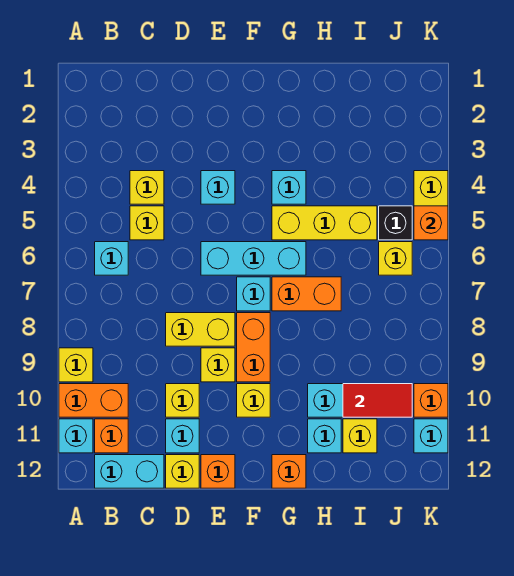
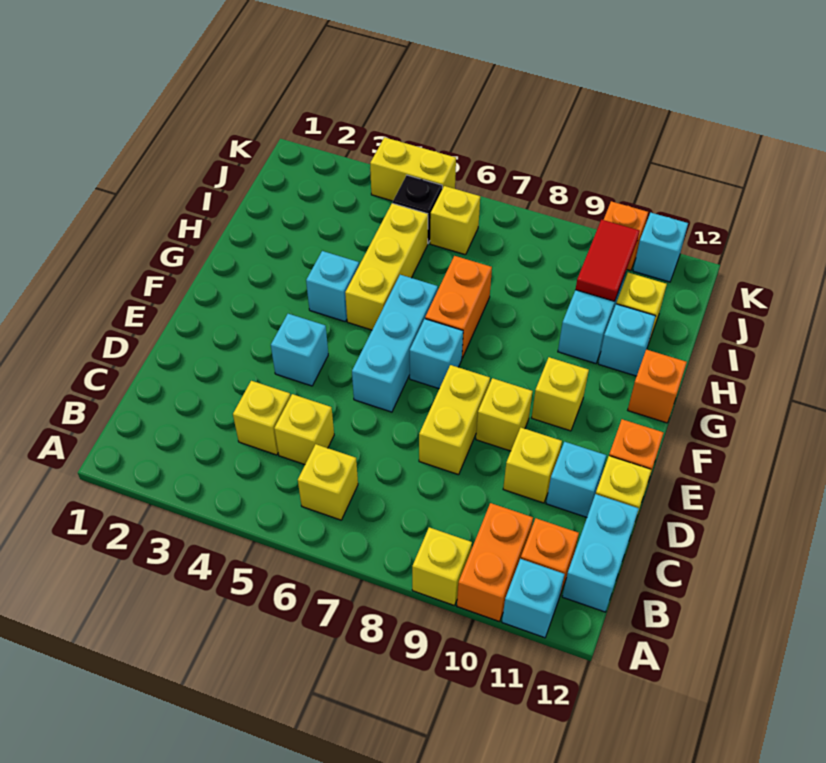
cyan 1x1 brick [95,242,128,275] -> yellow 1x1 brick [298,444,358,520]
orange 1x2 brick [237,313,270,382] -> none
orange 1x1 brick [414,206,448,240] -> none

